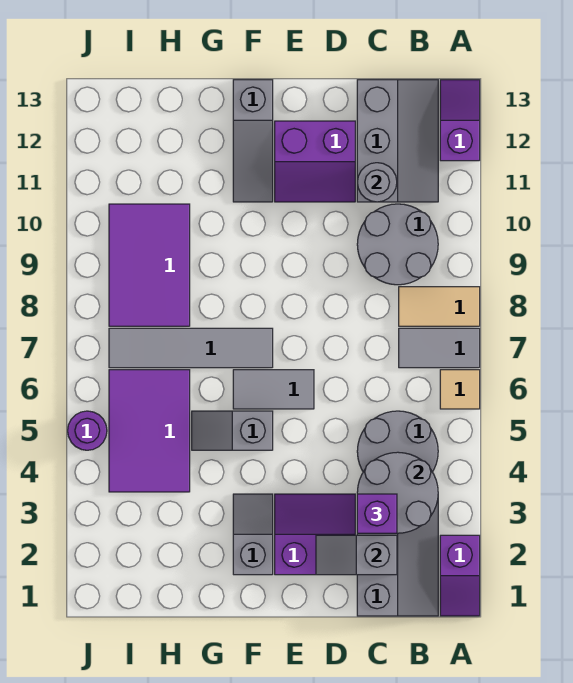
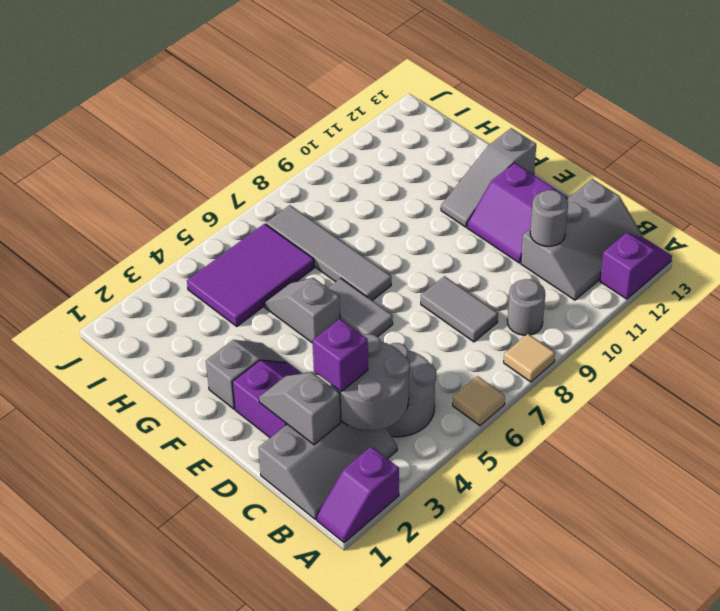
grey 1x2 tile [399,328,480,368] -> grey 1x2 tile moved to [421,276,498,342]
tan 1x2 tile [399,287,480,326] -> tan 1x1 tile [504,334,555,382]
grey 2x2 round brick [357,204,438,285] -> grey 1x1 round brick [507,279,545,335]
purple 2x3 tile [109,204,190,326] -> none
purple 1x1 round brick [68,411,107,450] -> none

